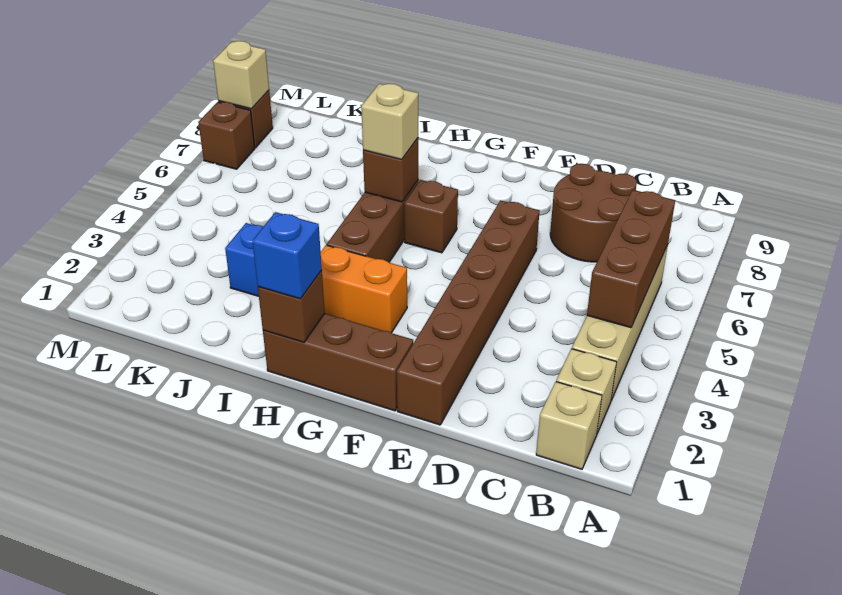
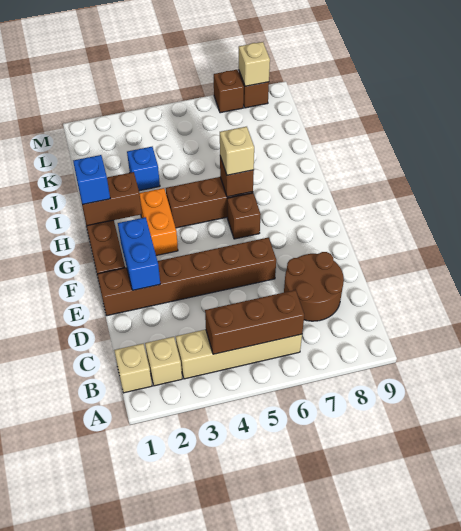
none -> blue 1x2 brick [118,217,160,290]
brown 1x1 brick [258,270,325,342] -> brown 1x2 brick [80,172,142,226]

